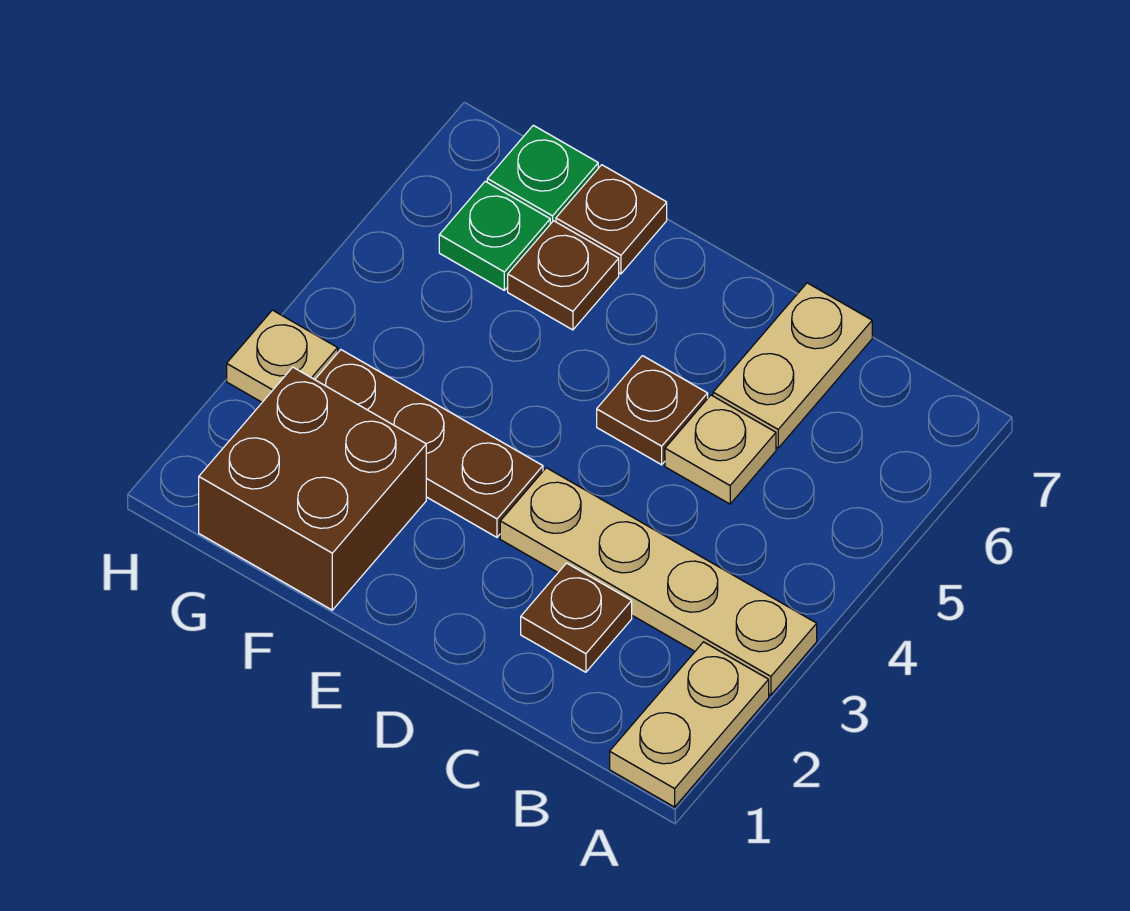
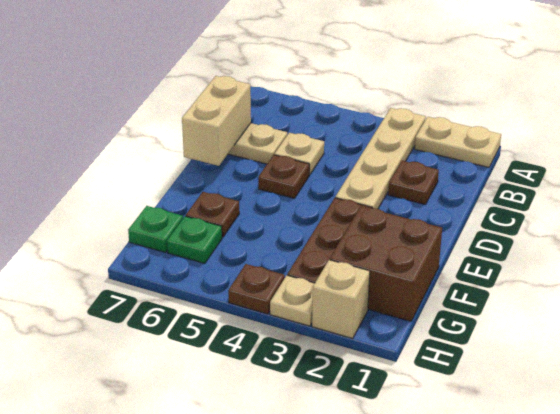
none -> tan 1x2 brick [182,76,251,166]
brown 1x1 plate [556,165,667,274] -> brown 1x1 plate moved to [228,264,285,314]
none -> tan 1x1 brick [312,260,370,338]

